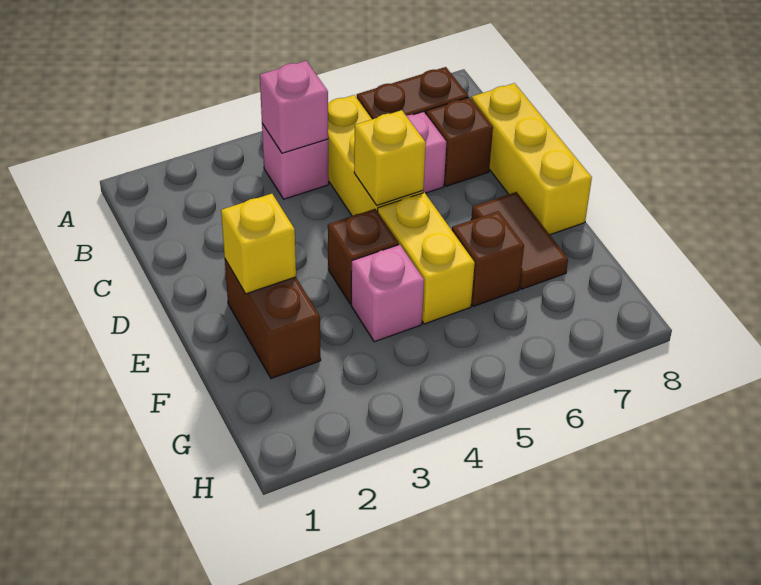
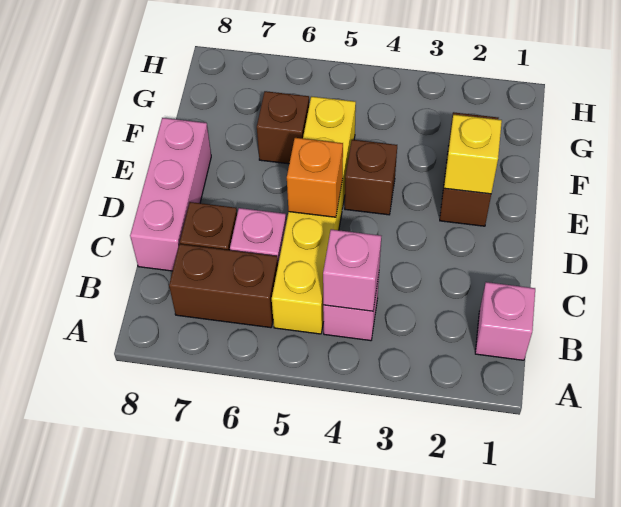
yellow 1x3 brick [472,83,592,235] -> pink 1x3 brick [130,118,211,271]
yellow 1x1 brick [354,110,426,205] -> orange 1x1 brick [287,138,343,217]
brown 1x2 tile [471,192,568,289] -> none
pink 1x1 brick [351,245,424,342] -> pink 1x1 brick moved to [475,282,535,360]

